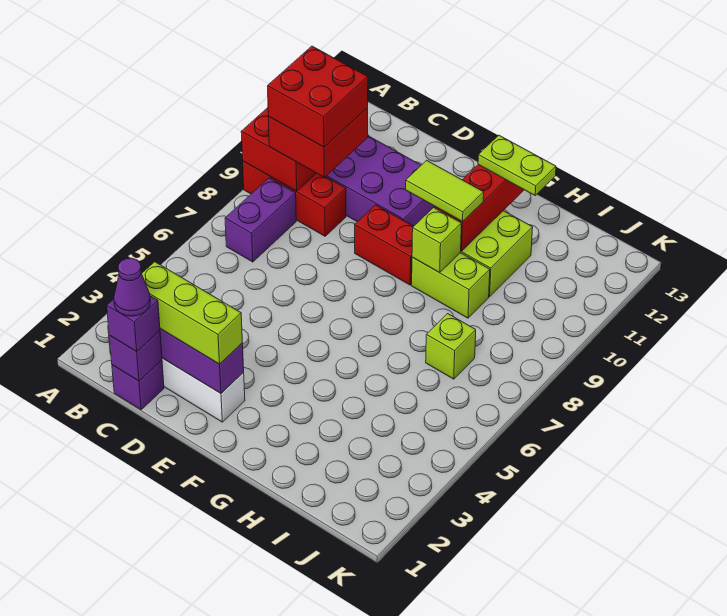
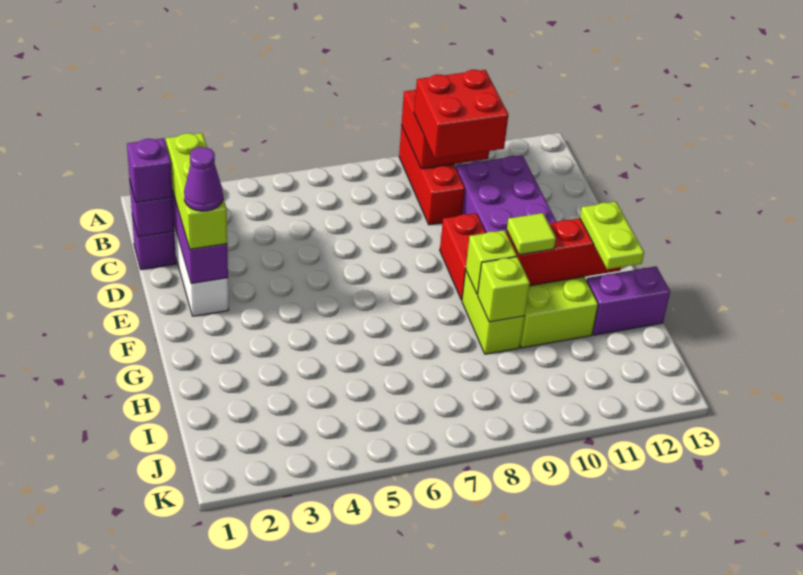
purple 1x2 brick [225,178,296,262] -> purple 1x2 brick moved to [587,266,670,335]
red 2x2 brick [268,46,368,147] -> none
purple 1x1 cone [114,258,150,316] -> purple 1x1 cone moved to [184,147,223,211]
lime 1x2 tile [406,160,484,222] -> lime 1x1 tile [507,213,556,255]
lime 1x1 brick [426,314,476,379] -> lime 1x1 brick moved to [478,257,530,322]

